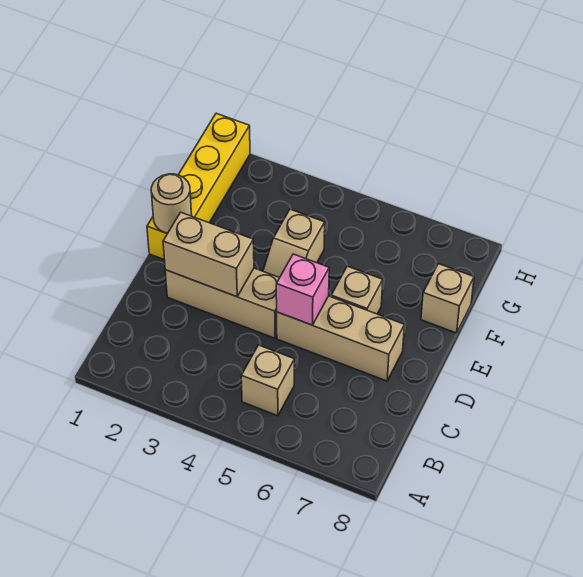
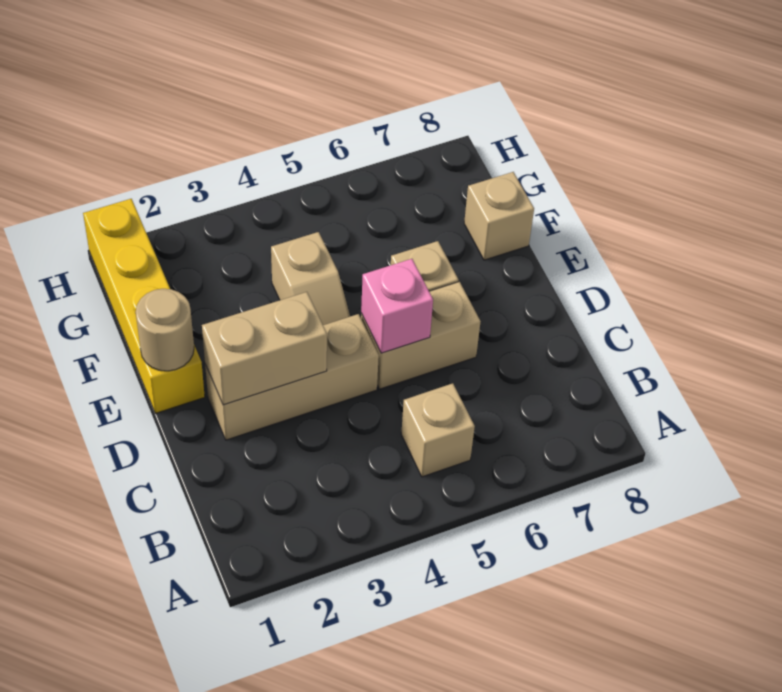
tan 1x3 brick [277,296,404,381] -> tan 1x2 brick [361,282,481,389]

